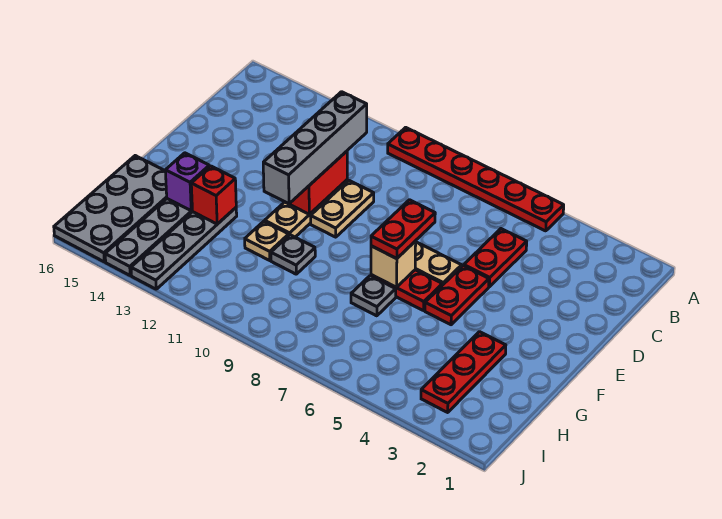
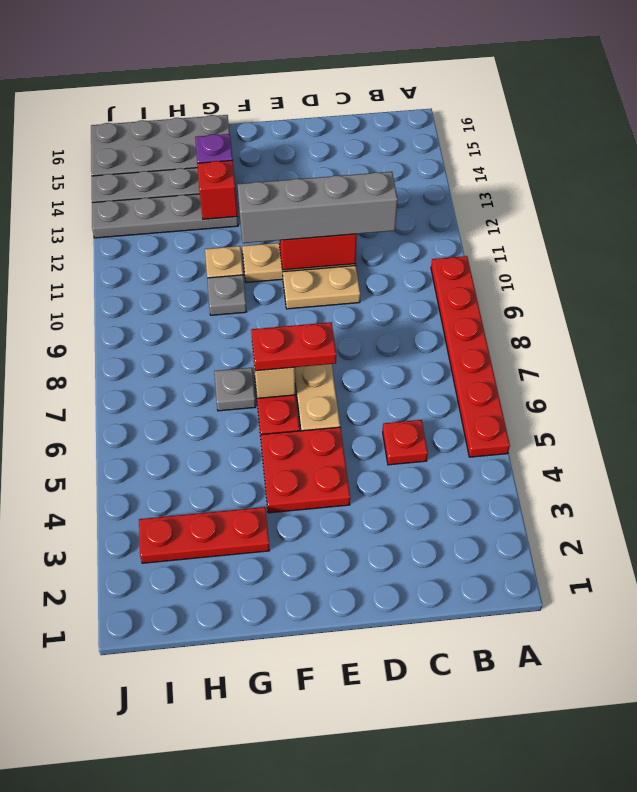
red 1x2 plate [464,229,527,287] -> red 1x1 plate [383,420,428,465]
red 1x2 plate [425,266,489,325] -> red 2x2 plate [261,427,350,513]

